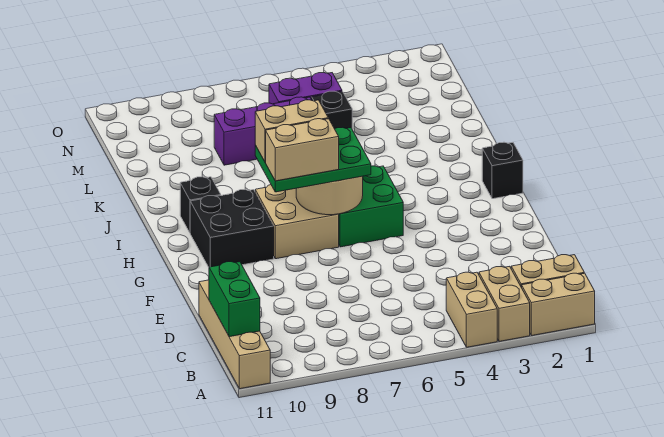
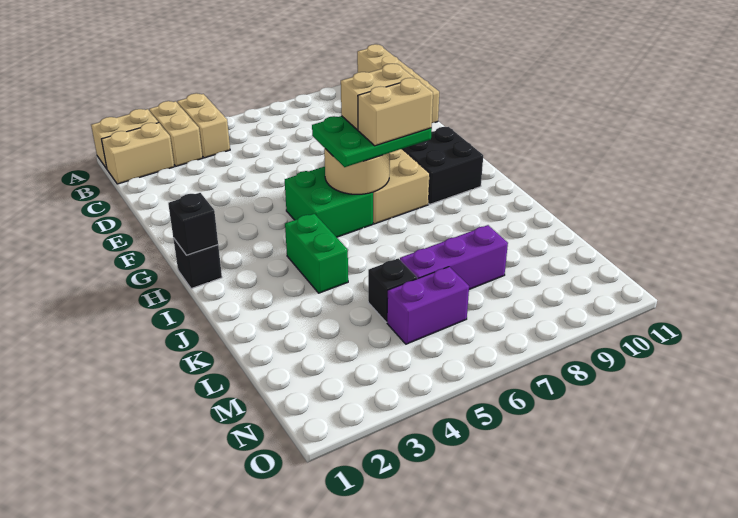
green 1x2 brick [209,262,260,337] -> green 1x2 brick moved to [285,214,348,293]
black 1x1 brick [180,177,221,232] -> black 1x1 brick moved to [168,193,218,255]

